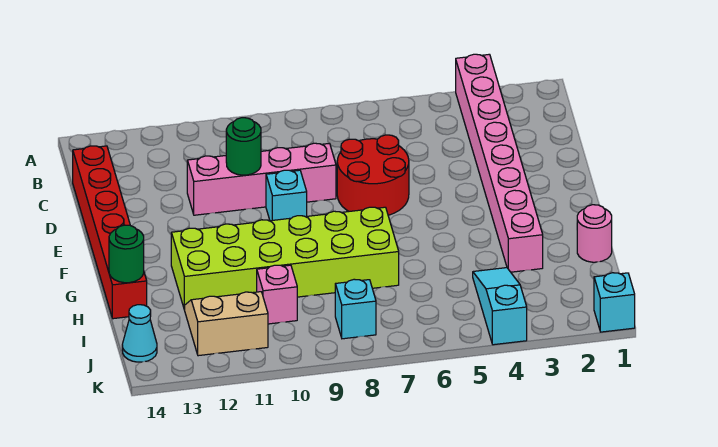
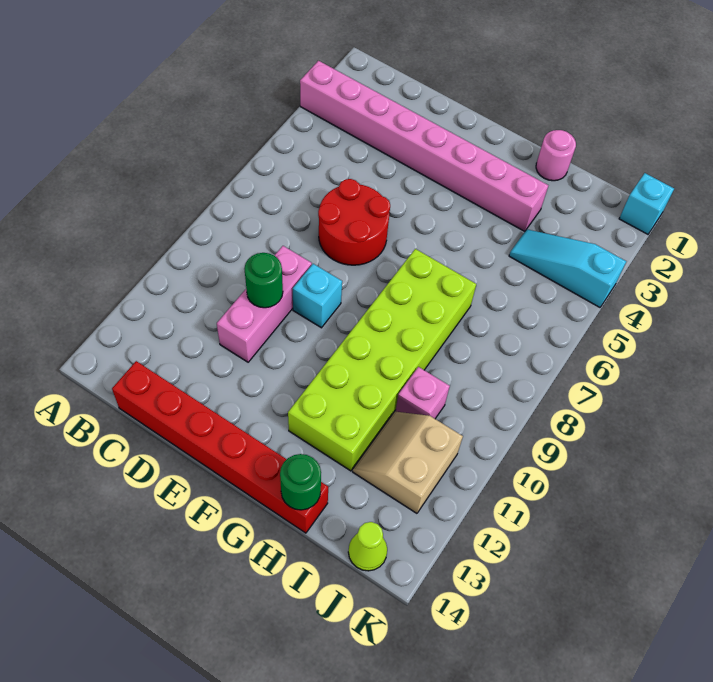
pink 1x4 brick [187,143,336,215] -> pink 1x3 brick [217,246,312,362]
cyan 1x1 brick [335,279,376,339] -> none
cyan 1x1 cone [122,305,157,362] -> lime 1x1 cone [348,522,387,571]

